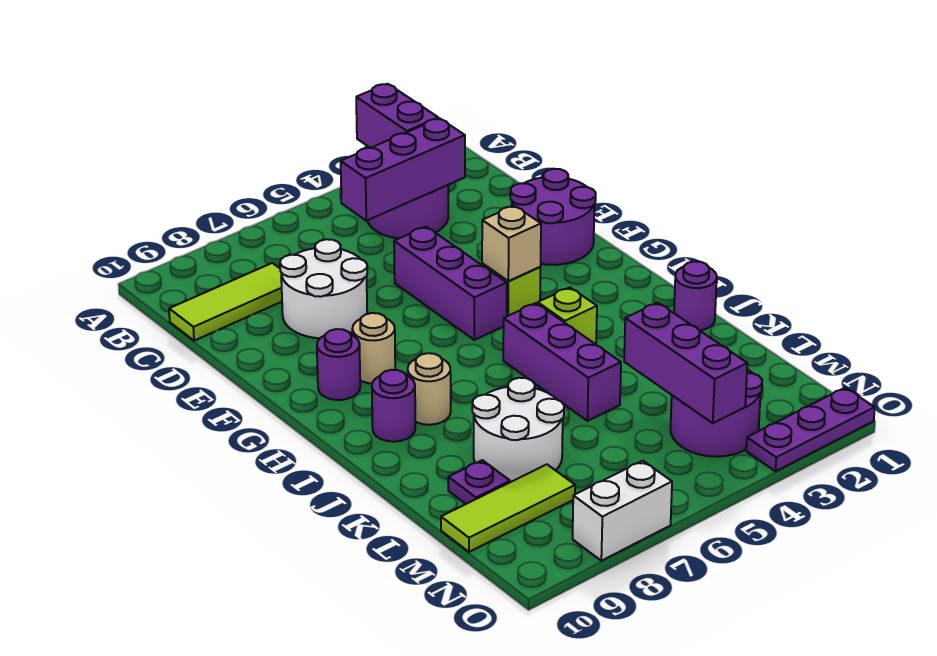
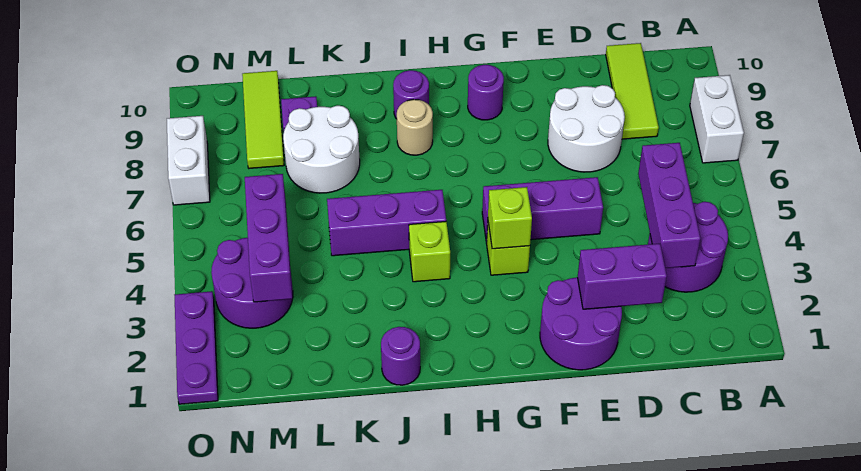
purple 1x2 brick [356,84,438,148] -> purple 1x2 brick moved to [578,244,667,309]
none -> white 1x2 brick [690,75,744,163]
tan 1x1 brick [482,206,541,281] -> lime 1x1 brick [488,187,532,249]
tan 1x1 round brick [352,313,395,383] -> none
purple 1x3 brick [624,303,747,423] -> purple 1x3 brick turned to [245,174,292,302]

